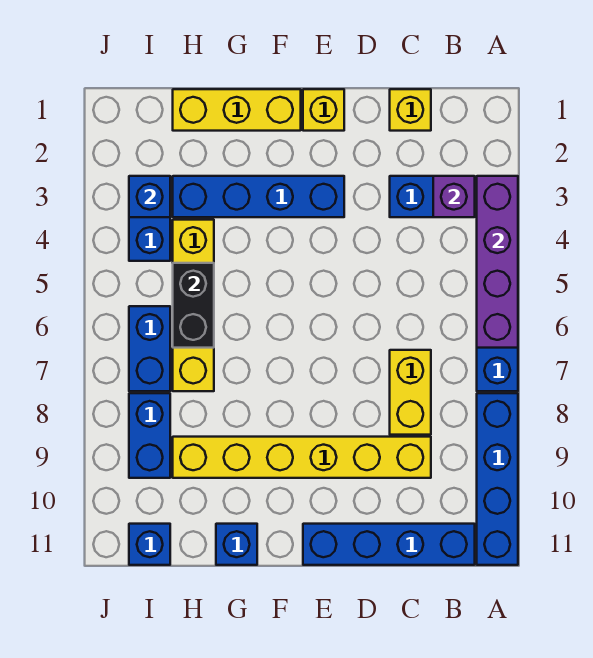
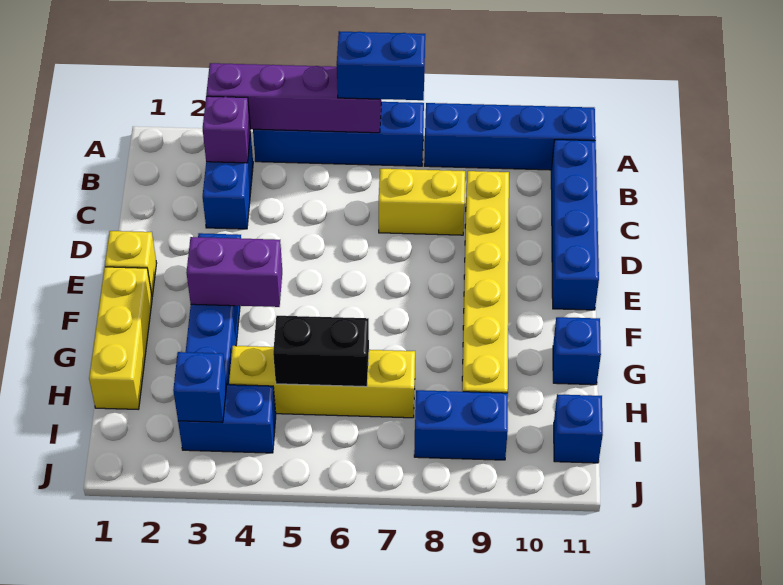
yellow 1x1 brick [390,89,431,131] -> none
none -> purple 1x2 brick [187,237,282,307]
blue 1x2 brick [129,306,170,391] -> blue 1x2 brick moved to [337,31,425,100]

